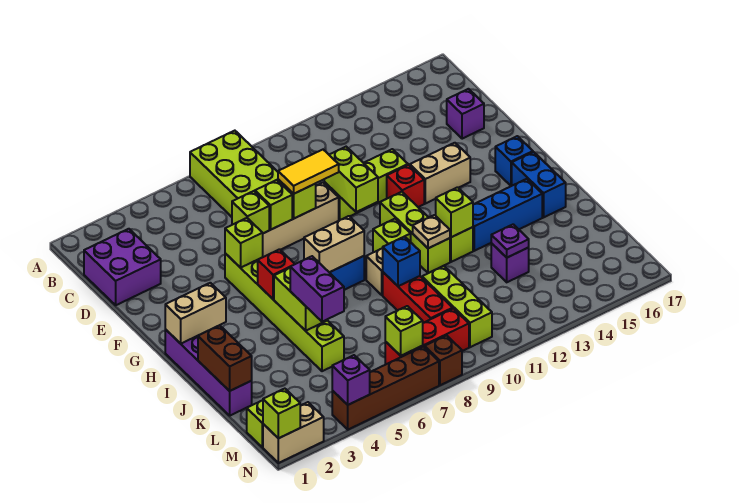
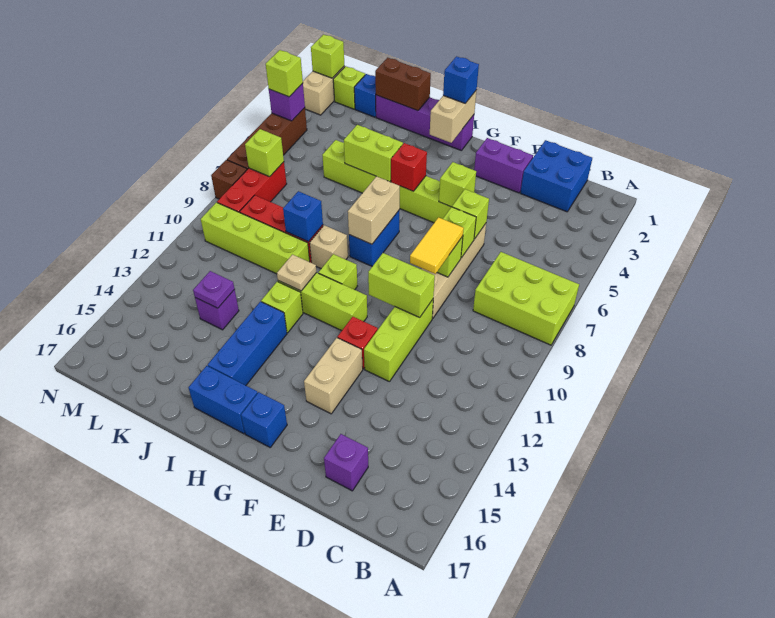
purple 2x2 brick [84,229,161,305] -> blue 2x2 brick [521,140,592,212]
none -> blue 1x1 brick [443,57,479,103]
lime 1x1 brick [436,187,473,237] -> lime 1x1 brick moved to [266,50,303,97]
purple 1x2 brick [290,256,344,322] -> purple 1x2 brick moved to [474,138,533,193]
lime 1x3 brick [422,266,492,347] -> lime 1x4 brick [201,202,310,274]
none -> blue 1x1 brick [354,74,376,117]

